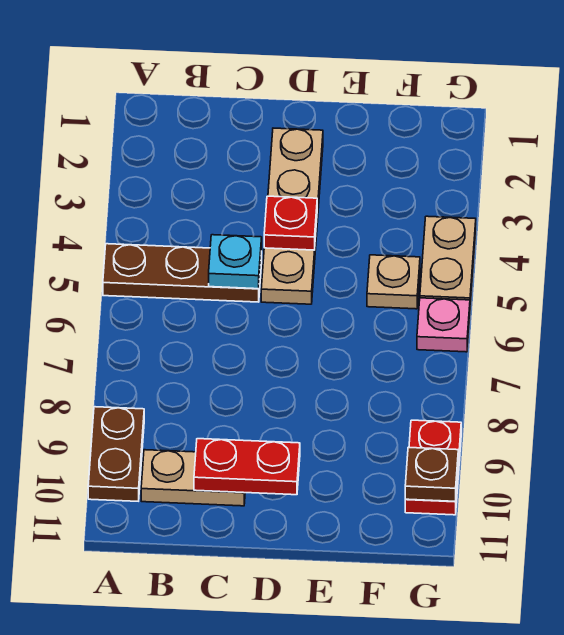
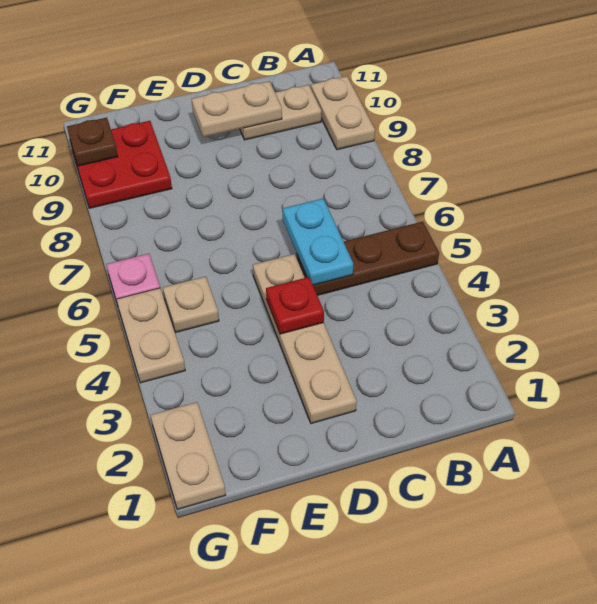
brown 1x2 plate [88,407,144,501] -> tan 1x2 plate [311,76,375,150]
cyan 1x1 plate [209,235,262,289] -> cyan 1x2 plate [283,199,353,285]
red 1x2 plate [194,439,300,495] -> tan 1x2 plate [192,81,282,137]
none -> tan 1x2 plate [151,402,226,510]
red 1x2 plate [405,420,461,515] -> red 2x2 plate [71,121,172,208]

